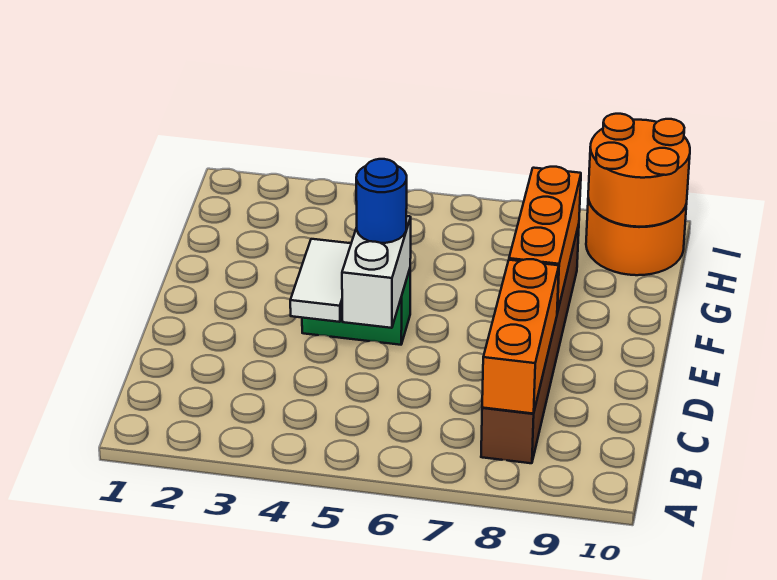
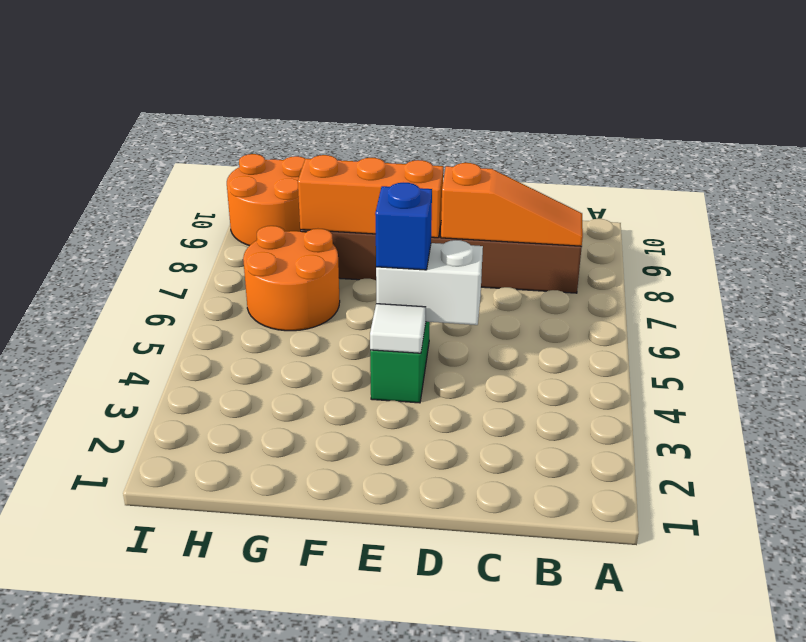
orange 1x3 brick [482,259,559,414] -> orange 1x3 slope [441,163,583,246]
white 1x2 tile [290,239,351,322] -> white 1x1 tile [370,304,426,353]
blue 1x1 round brick [356,159,407,243] -> blue 1x1 brick [375,183,432,270]
orange 2x2 round brick [588,114,690,227] -> orange 2x2 round brick moved to [243,226,340,331]

